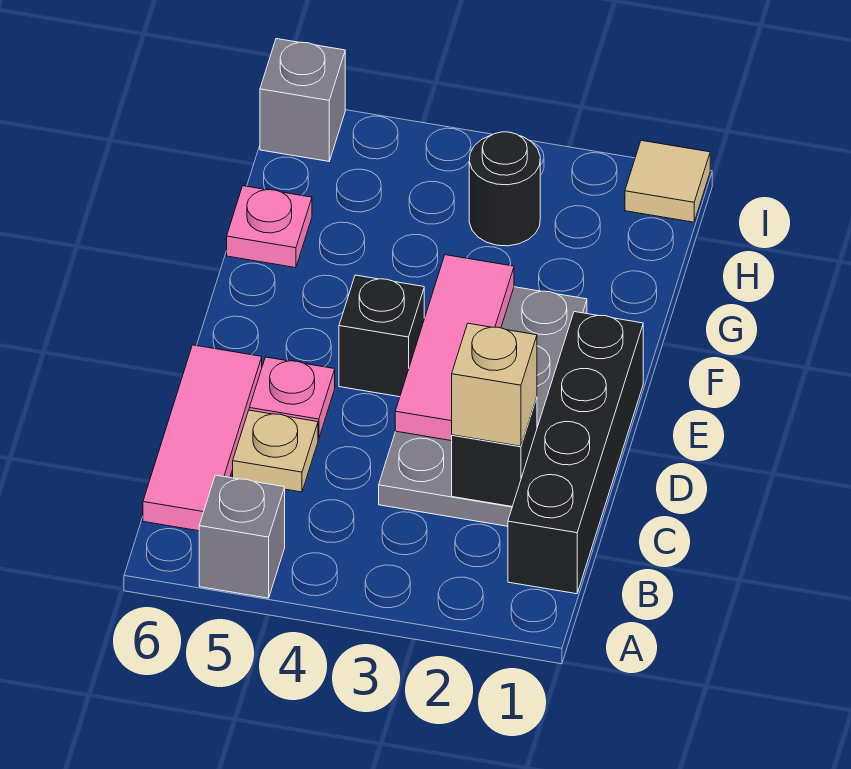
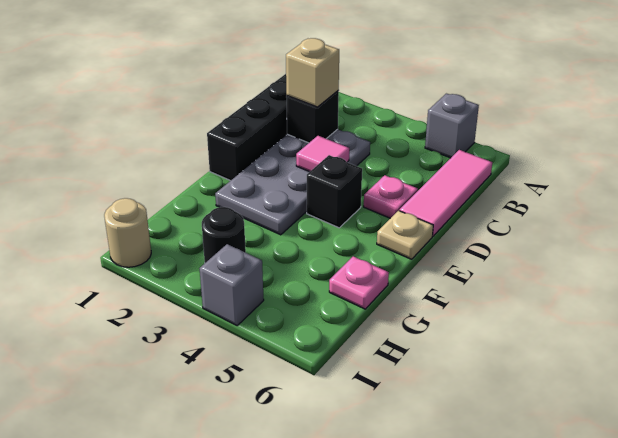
tan 1x1 plate [233,410,318,492] -> tan 1x1 plate moved to [377,211,433,259]
pink 1x3 tile [395,255,514,441] -> pink 1x1 tile [296,136,349,172]
tan 1x1 tile [625,140,710,222] -> tan 1x1 round brick [104,198,151,267]
grey 1x1 brick [260,39,345,161] -> grey 1x1 brick moved to [199,244,264,325]

